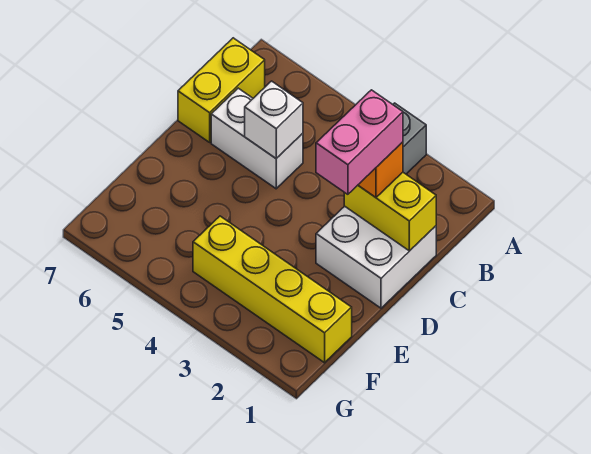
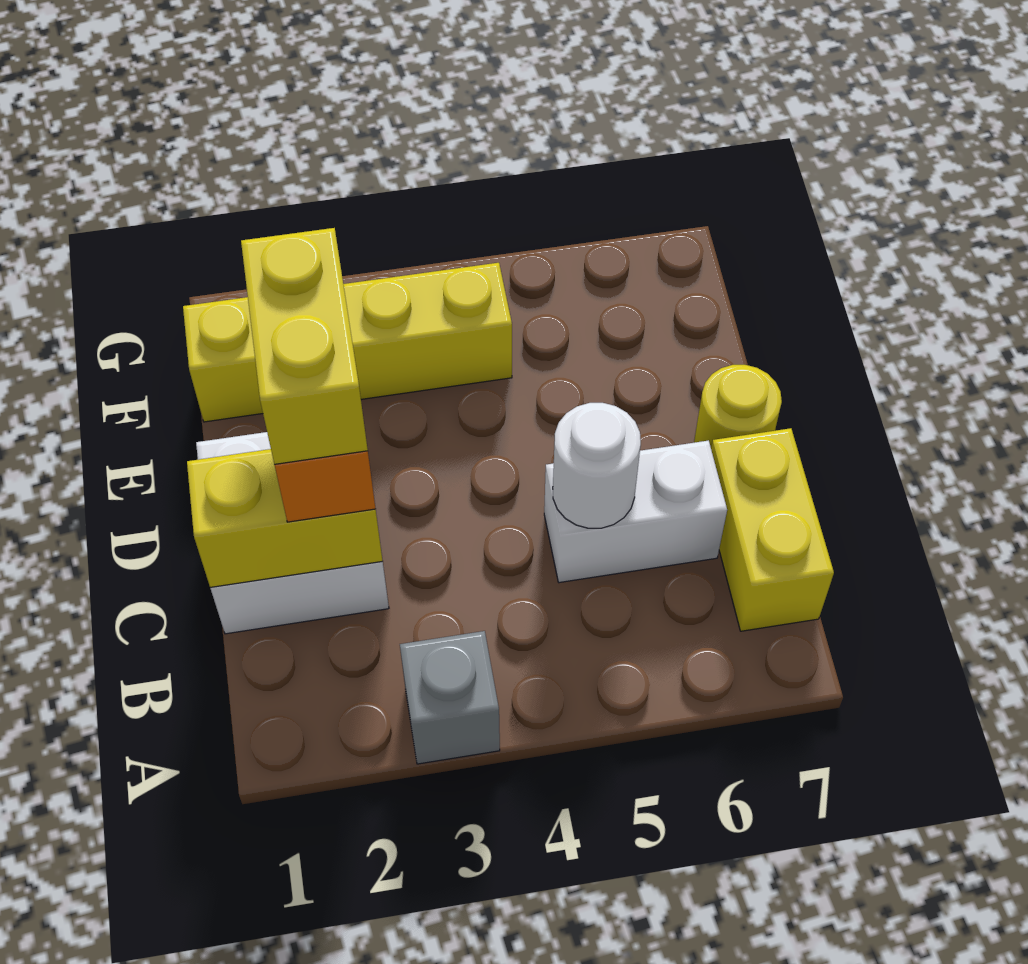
pink 1x2 brick [316,90,403,194] -> yellow 1x2 brick [241,228,368,464]
white 1x1 brick [245,81,303,158] -> white 1x1 round brick [553,403,641,528]
none -> yellow 1x1 round brick [694,365,782,447]

